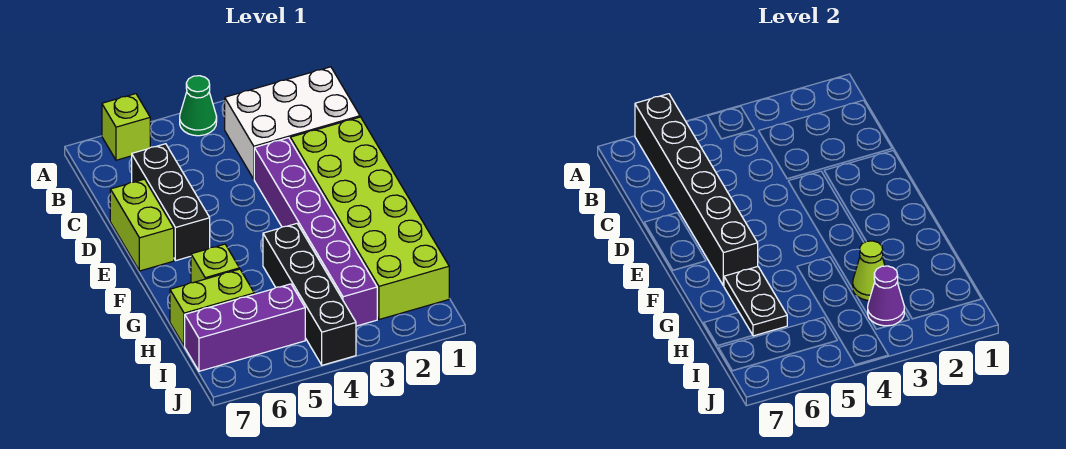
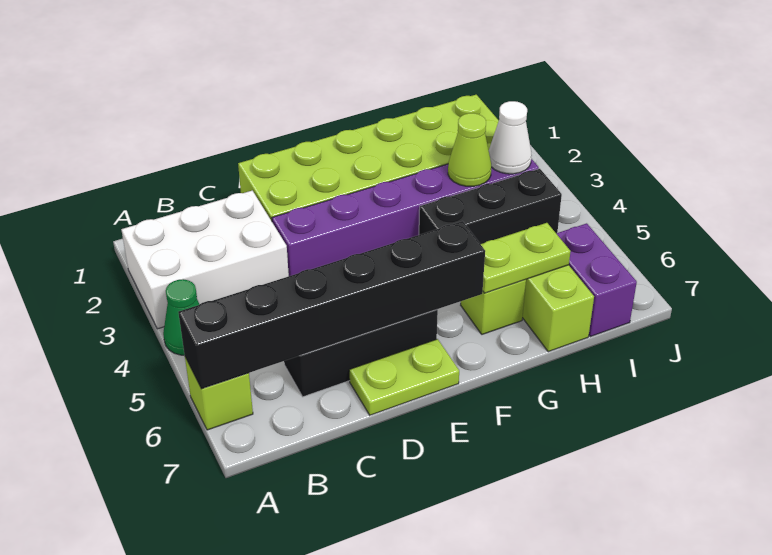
white 2x3 brick [225,67,360,179] -> white 2x3 brick turned to [121,191,289,329]
lime 1x2 brick [110,179,174,271] -> lime 1x2 plate [349,339,459,415]
black 1x4 brick [263,224,356,365] -> black 1x3 brick [419,169,562,244]
black 1x2 plate [724,267,787,336] -> lime 1x2 plate [481,223,571,293]
purple 1x1 cone [868,266,904,326] -> white 1x1 cone [489,101,532,174]
purple 1x3 brick [185,284,305,371] -> purple 1x2 brick [556,223,637,337]

